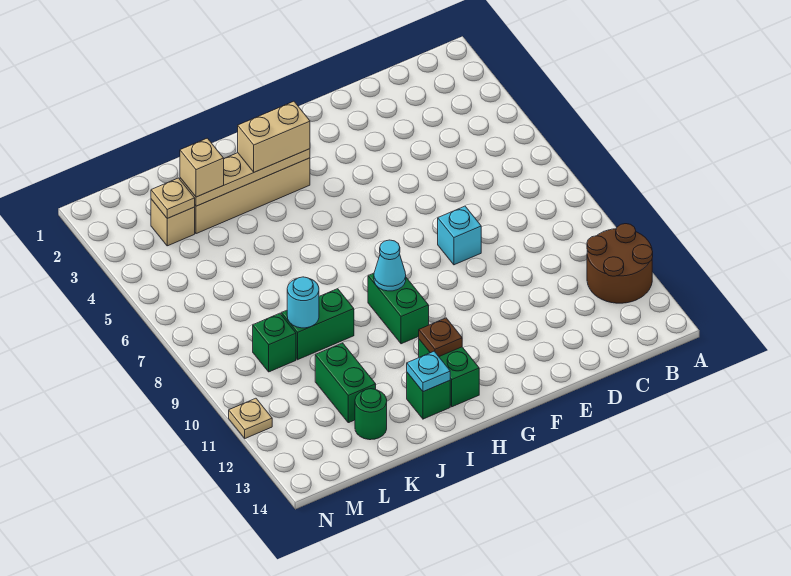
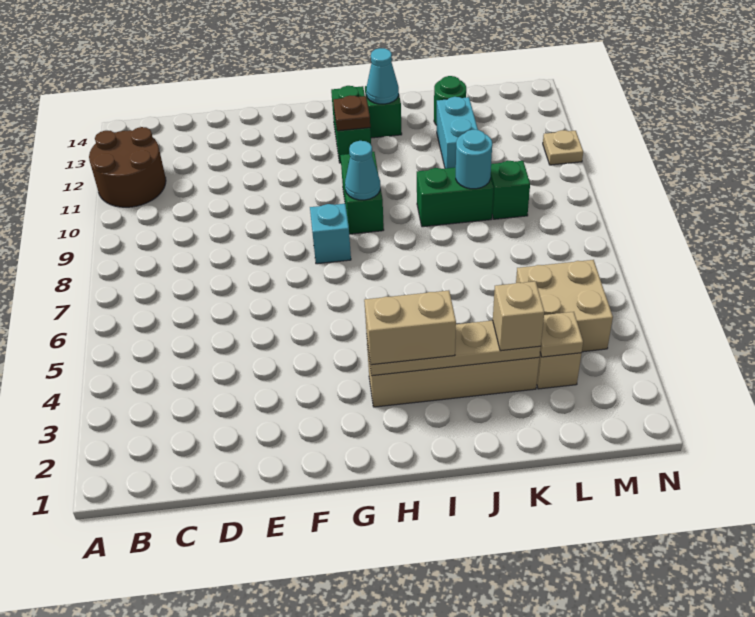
cyan 1x1 brick [438,206,481,265] -> cyan 1x1 brick moved to [310,204,351,264]
cyan 1x1 plate [407,351,450,392] -> cyan 1x1 cone [366,48,399,104]
green 1x2 brick [315,343,376,423] -> cyan 1x2 brick [437,97,478,168]
none -> tan 2x2 brick [516,260,613,352]

